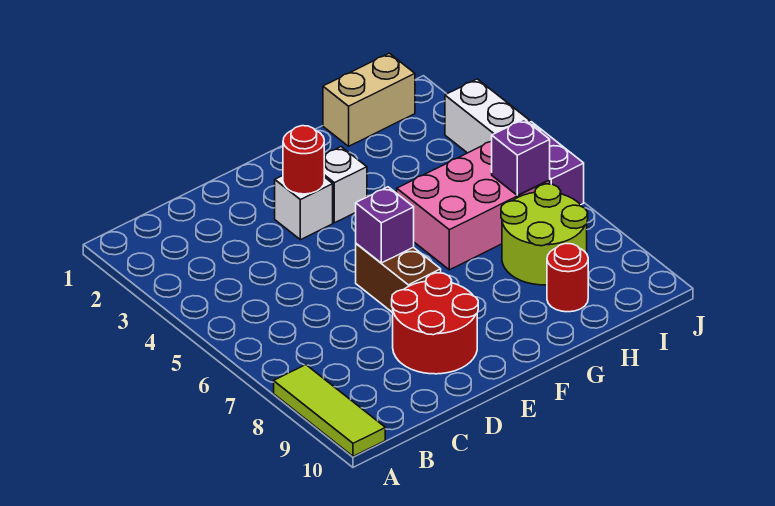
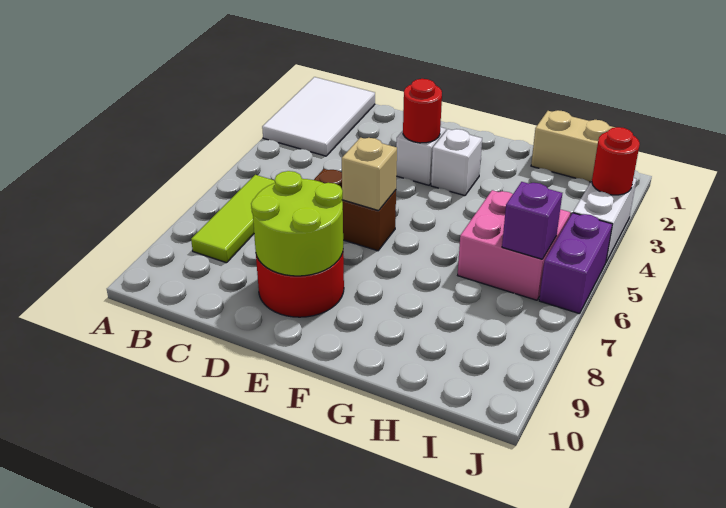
none -> white 2x3 tile [262,77,375,156]
lime 1x3 tile [274,365,385,456] -> lime 1x3 tile moved to [191,175,275,263]
brown 1x2 brick [356,244,441,313] -> brown 1x2 brick turned to [314,169,396,251]
purple 1x1 brick [356,187,414,263] -> tan 1x1 brick [342,138,397,211]
pink 2x3 brick [397,141,550,270] -> pink 2x2 brick [458,190,571,300]
lime 2x2 round brick [501,184,588,285] -> lime 2x2 round brick moved to [251,171,343,276]
red 1x1 round brick [547,244,588,312] -> red 1x1 round brick moved to [592,127,640,195]

